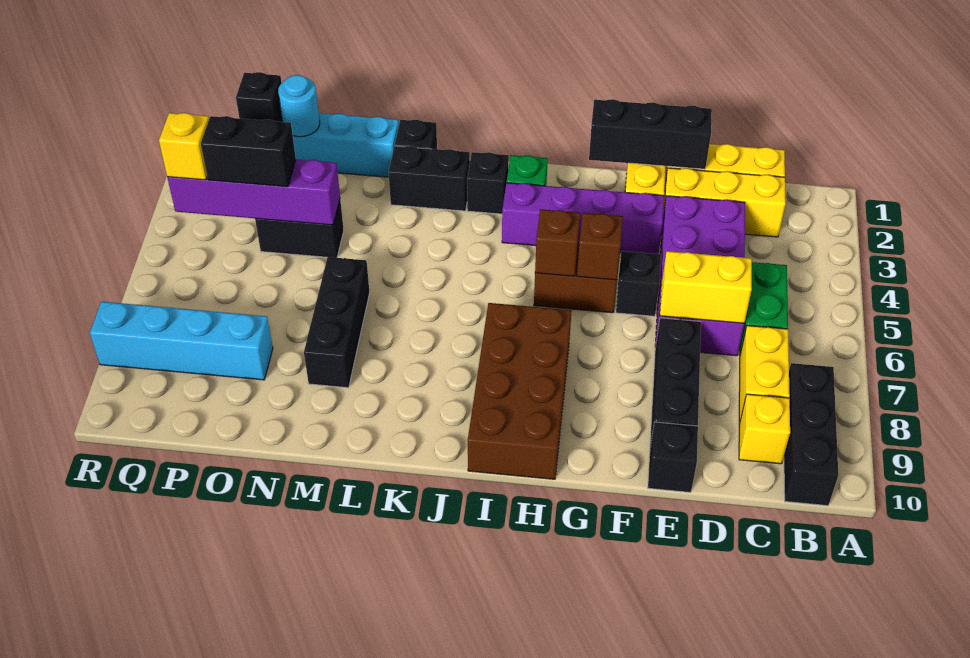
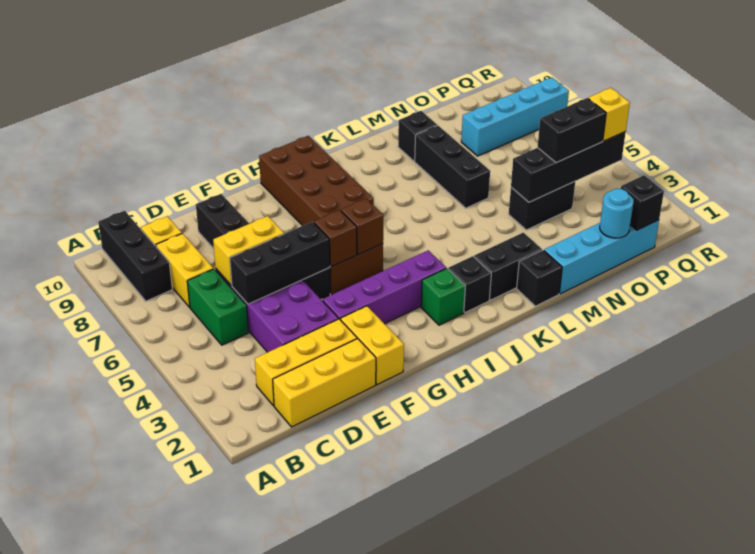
black 1x3 brick [589,99,712,169] -> black 1x3 brick moved to [230,222,330,304]
black 1x1 brick [648,422,698,492] -> black 1x1 brick moved to [398,111,437,161]
purple 1x4 brick [167,160,340,225] -> black 1x4 brick [511,132,626,202]

